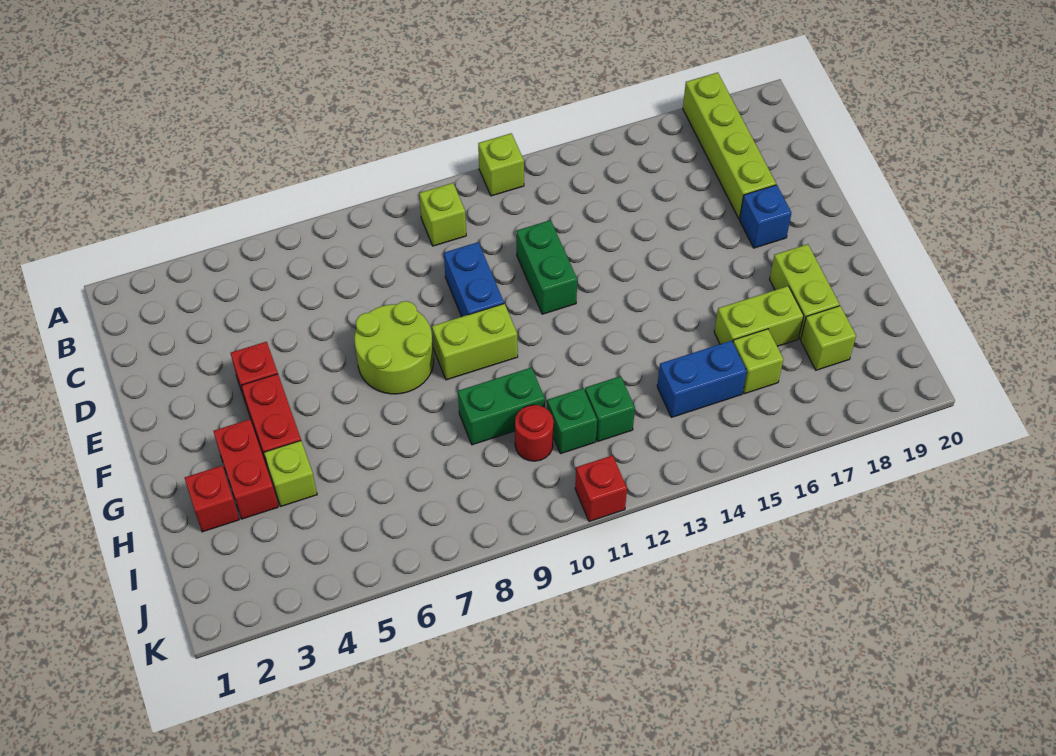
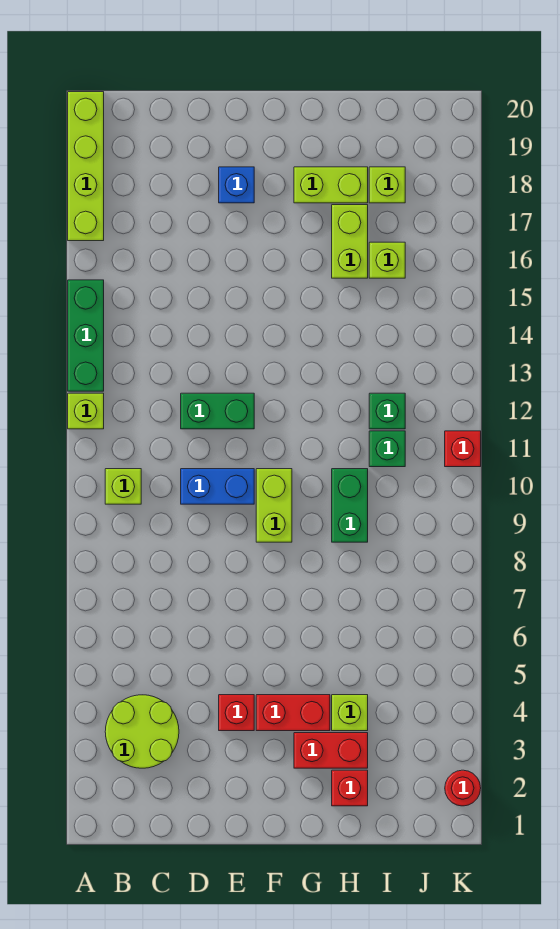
none -> green 1x3 brick [68,280,104,391]
lime 1x4 brick [683,72,776,219] -> lime 1x4 brick turned to [68,92,104,241]
lime 2x2 round brick [354,301,434,394] -> lime 2x2 round brick moved to [105,695,179,768]
red 1x1 round brick [515,405,554,461] -> red 1x1 round brick moved to [445,770,481,806]
blue 1x2 brick [657,341,747,417] -> none

